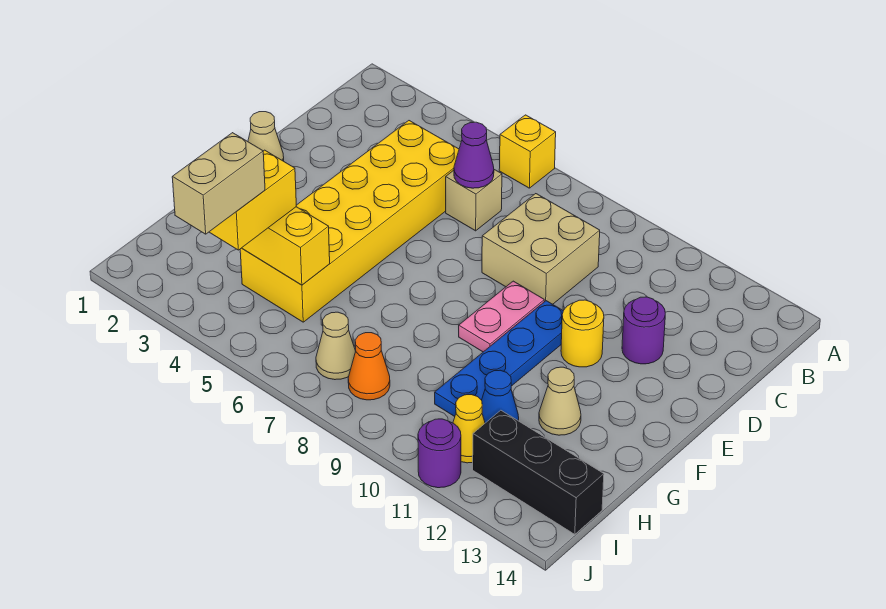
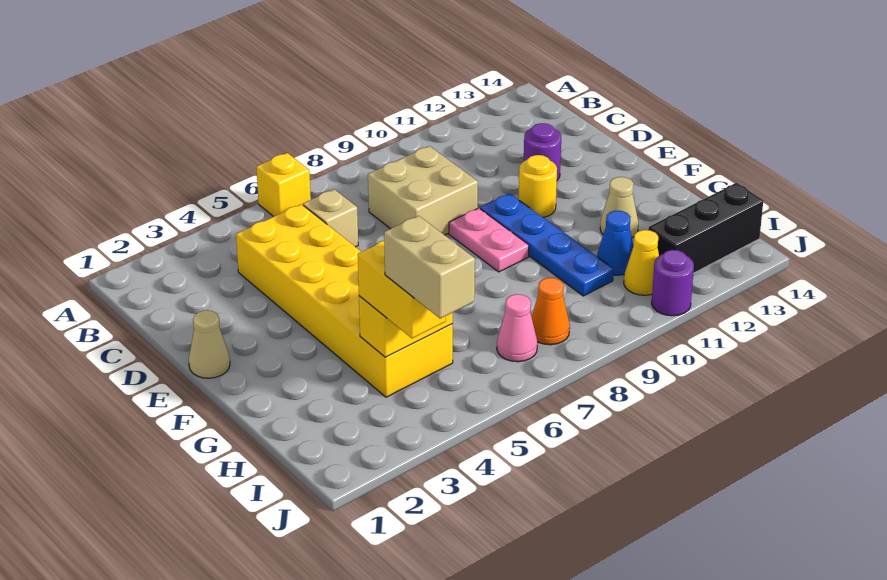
purple 1x1 cone [454,122,494,188] -> none
tan 1x1 cone [316,312,356,380] -> pink 1x1 cone [497,294,537,362]

